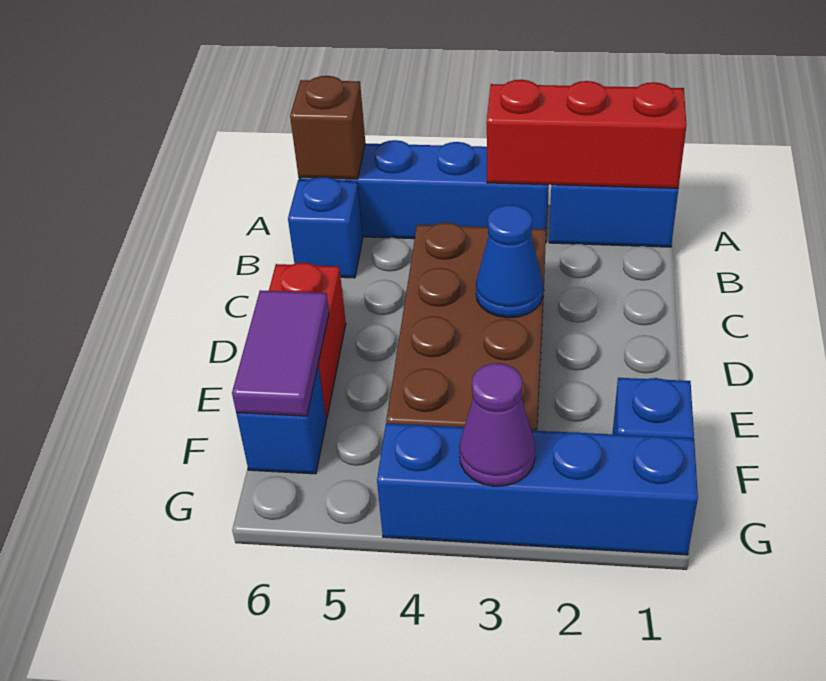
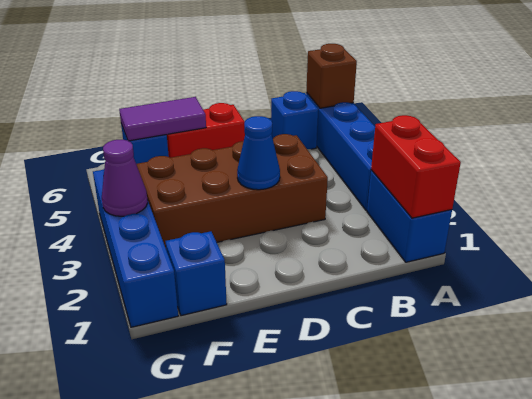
red 1x3 brick [487,80,687,188] -> red 1x2 brick [371,115,461,218]

